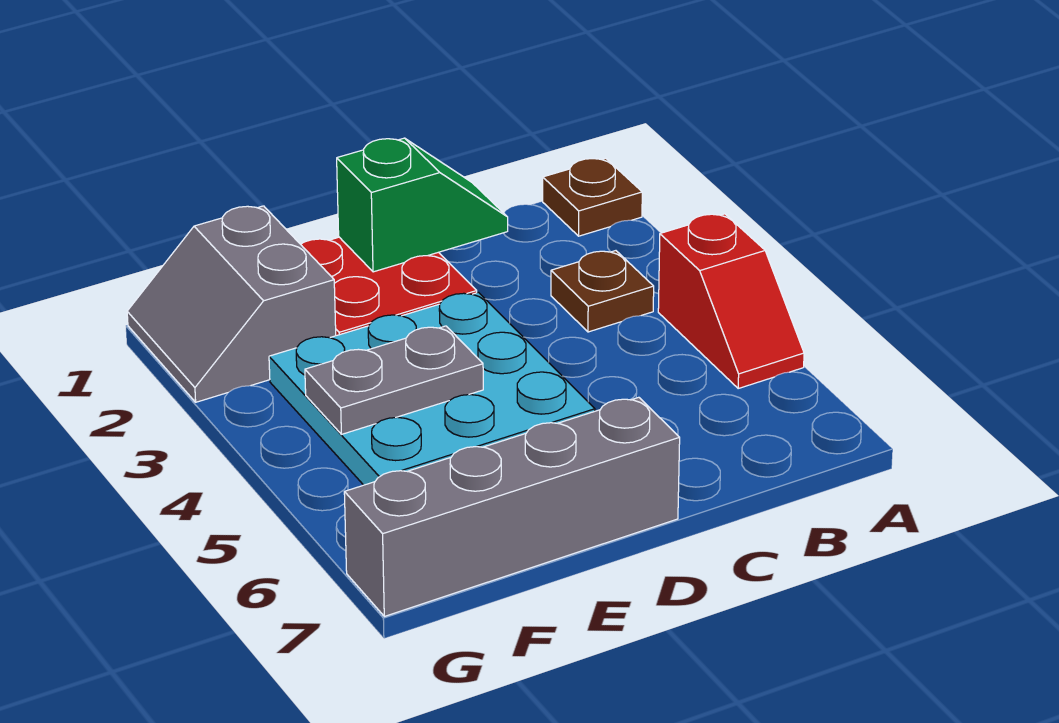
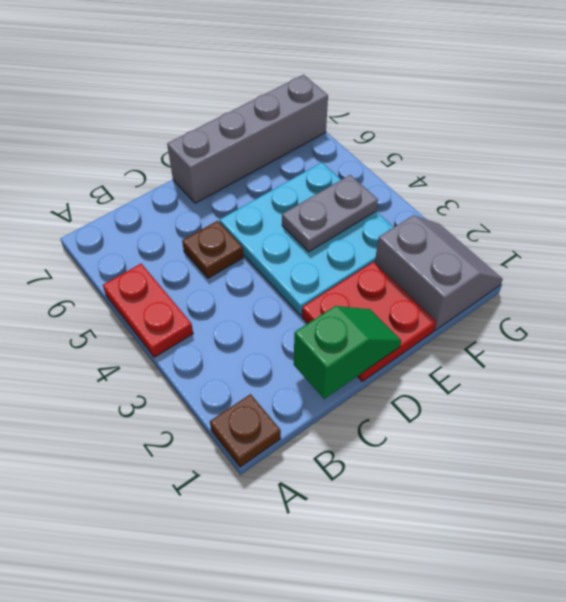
red 1x2 slope [658,214,804,388] -> red 1x2 plate [103,264,193,357]
brown 1x1 plate [551,251,654,332] -> brown 1x1 plate moved to [182,221,243,278]
green 1x2 slope [337,138,508,272] -> green 1x2 slope turned to [294,306,401,399]

